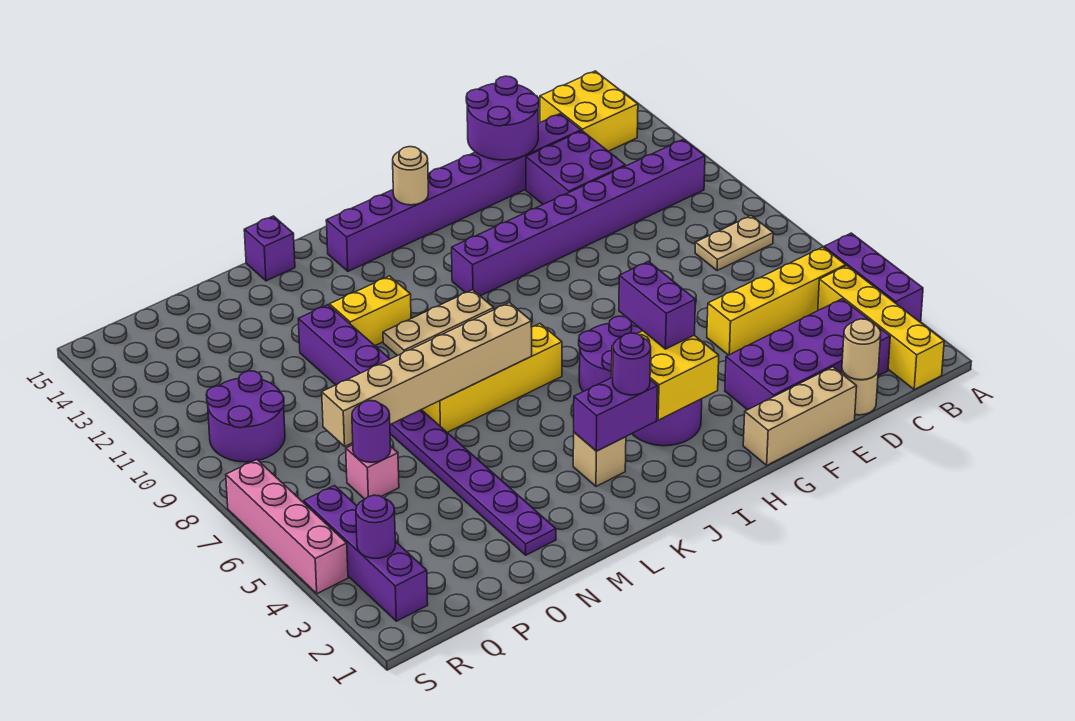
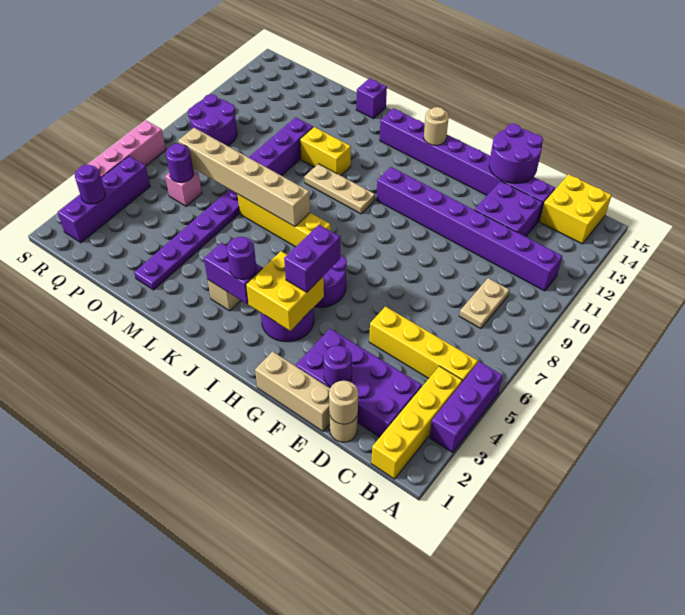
tan 1x2 plate [695,216,773,271] -> tan 1x2 plate turned to [460,278,509,329]
none -> purple 1x1 round brick [323,346,352,387]

